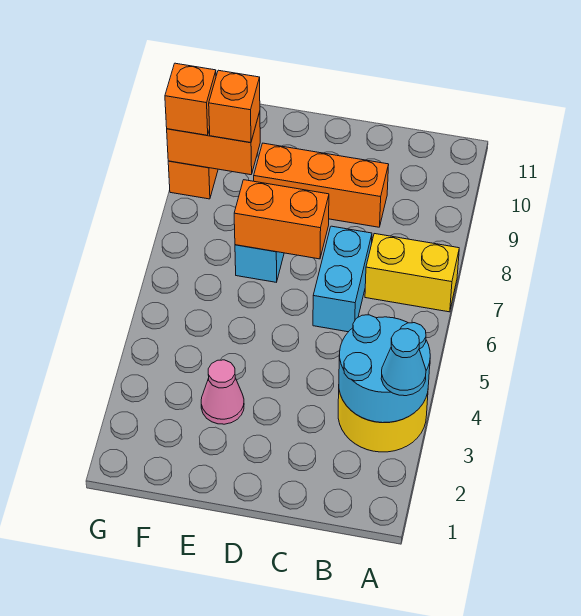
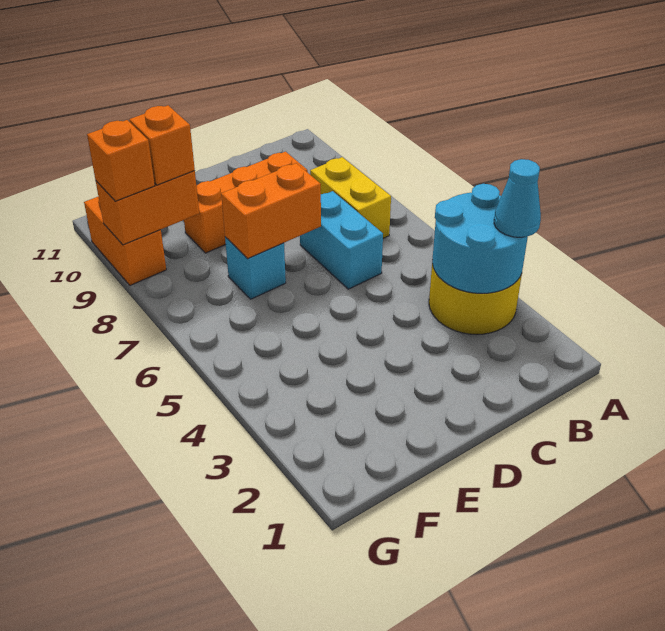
yellow 1x2 brick [365,234,459,312] -> yellow 1x2 brick turned to [310,157,391,238]
pink 1x1 cone [201,360,244,424] -> none

